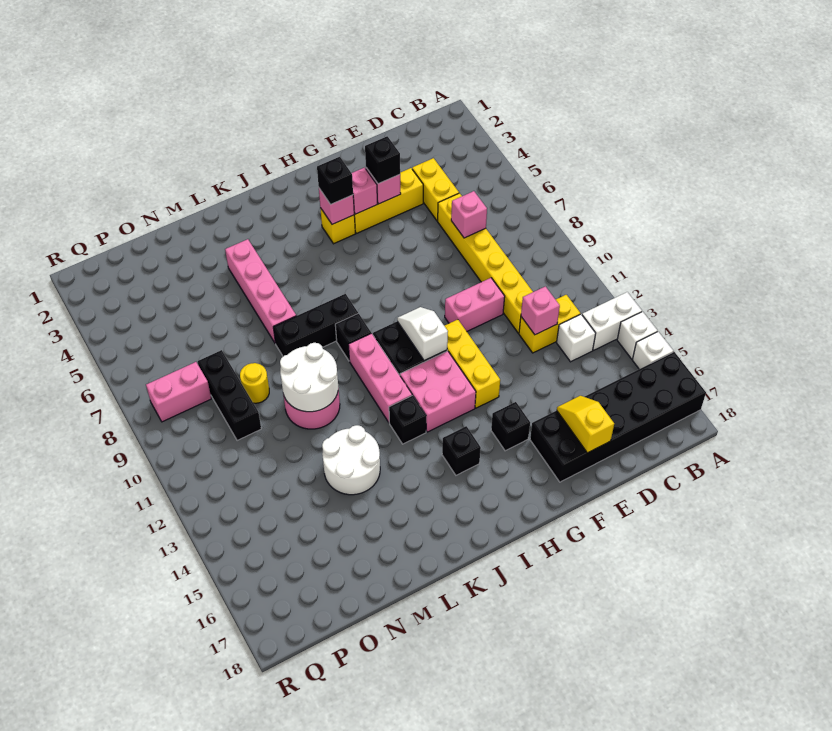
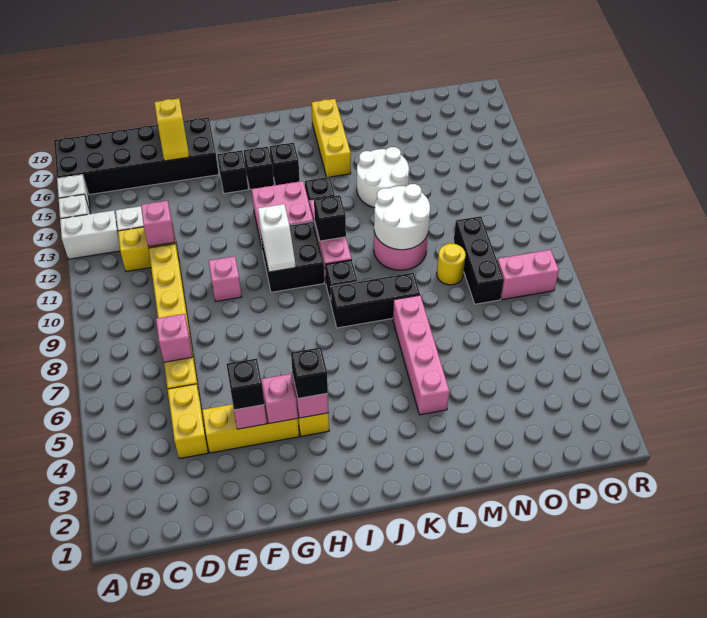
pink 1x2 brick [445,278,505,331] -> pink 1x1 brick [209,256,242,302]
yellow 1x3 brick [445,319,500,408] -> yellow 1x3 brick moved to [312,99,351,177]
none -> black 1x1 brick [243,147,274,189]
none -> black 1x1 brick [314,195,346,241]

